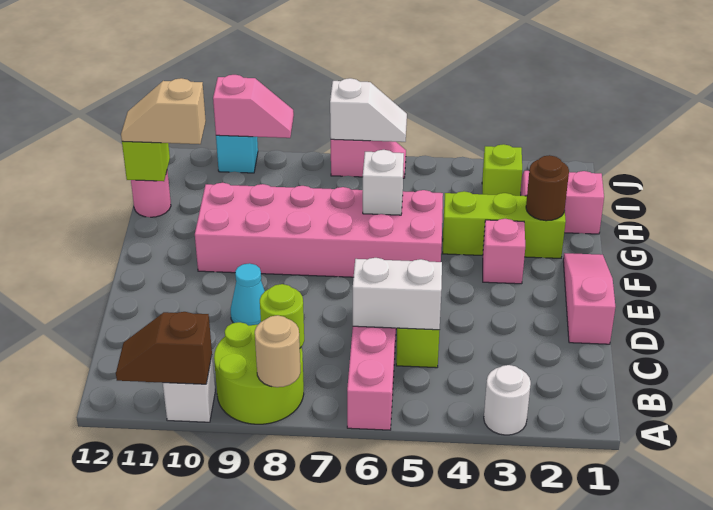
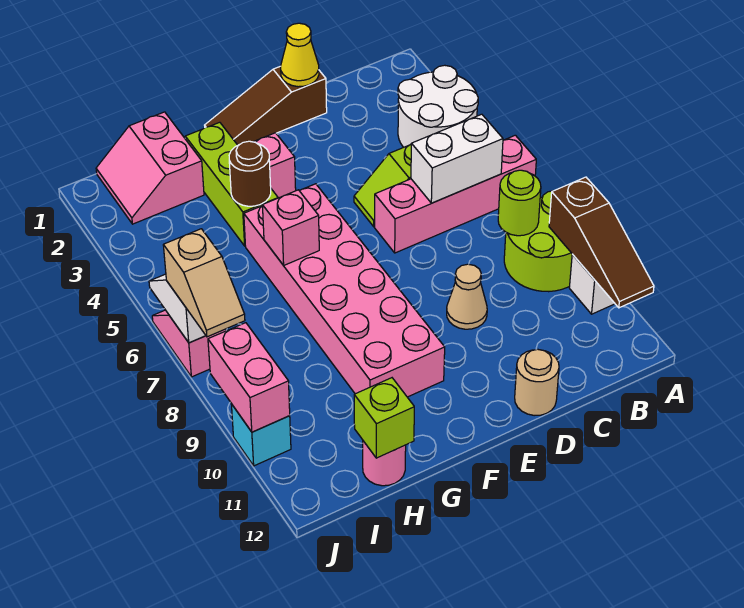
white 1x1 round brick [484,365,531,435] -> white 2x2 round brick [398,65,478,147]
tan 1x1 round brick [255,315,301,387] -> tan 1x1 round brick moved to [515,349,559,416]
brown 1x2 slope [116,312,212,384] -> brown 1x3 slope [549,177,654,308]
white 1x2 brick [353,258,442,330] -> white 1x2 brick turned to [411,114,503,203]
pink 1x3 slope [563,253,615,344] -> brown 1x3 slope [205,66,327,145]
none -> yellow 1x1 cone [281,23,319,87]
cyan 1x1 cone [231,263,265,326] -> tan 1x1 cone [447,264,487,329]
brown 1x1 round brick [526,155,569,221] -> brown 1x1 round brick moved to [229,141,271,206]
white 1x1 brick [363,150,404,215] -> pink 1x1 brick [262,190,319,265]
tan 1x2 slope [121,78,206,144] -> tan 1x2 slope moved to [163,229,245,337]
lime 1x1 brick [482,144,522,196] -> none
pink 1x2 slope [213,75,294,138] -> pink 1x2 brick [208,323,290,432]

